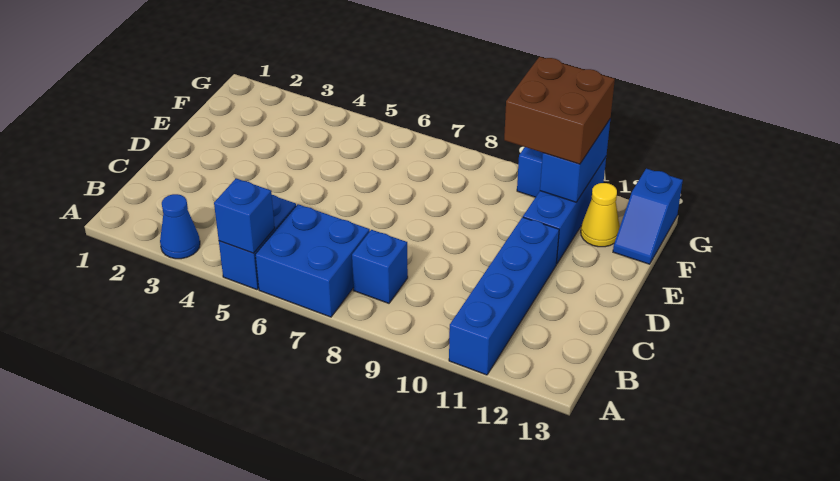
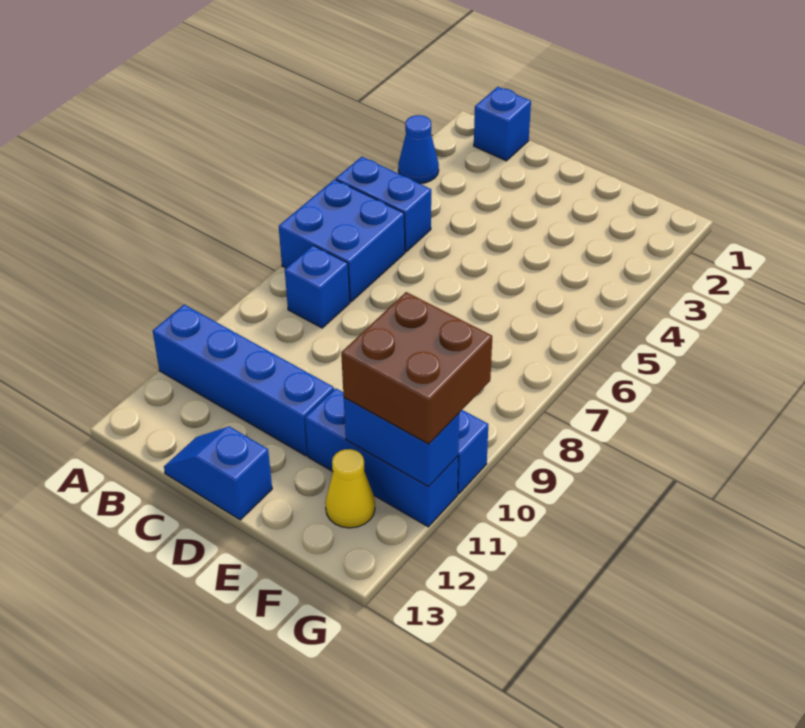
blue 1x1 brick [214,178,275,253] -> blue 1x1 brick moved to [474,87,531,161]
blue 1x2 slope [613,169,683,264] -> blue 1x2 slope moved to [164,426,272,520]

